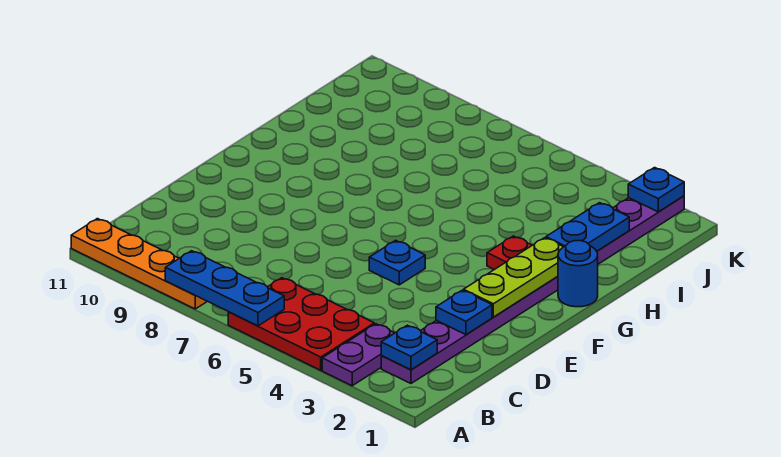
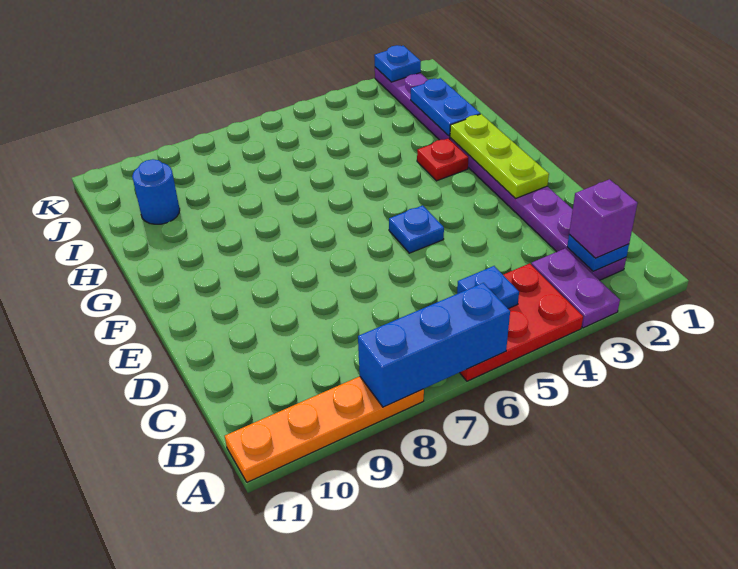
blue 1x3 plate [165,251,284,326] -> blue 1x3 brick [358,283,510,407]
none -> purple 1x1 brick [569,179,637,258]
blue 1x1 plate [436,290,492,335] -> blue 1x1 plate moved to [457,266,519,309]
blue 1x1 round brick [558,241,598,307] -> blue 1x1 round brick moved to [132,159,180,224]

